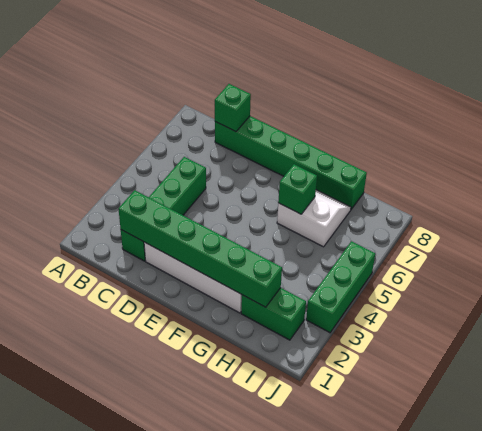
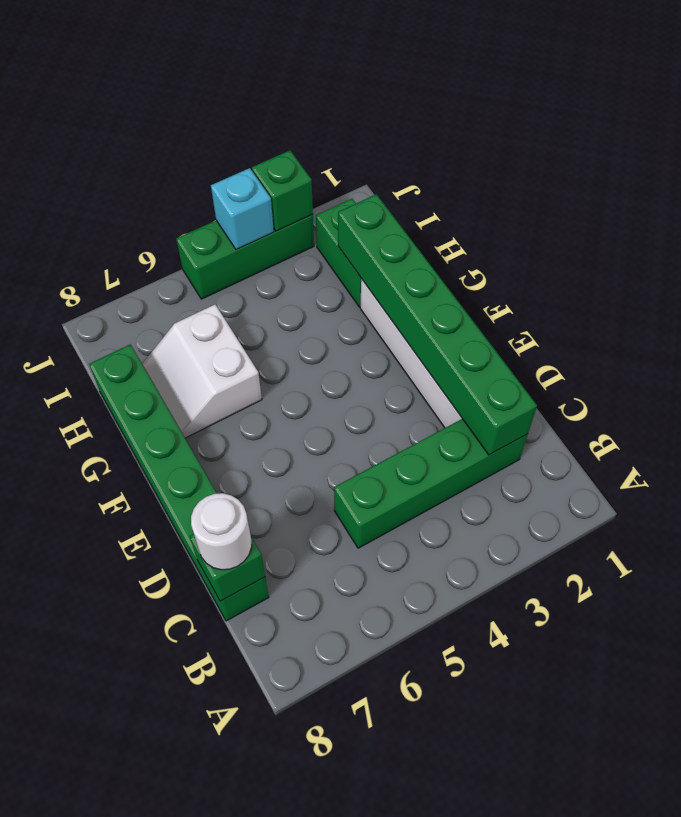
none -> white 1x1 round brick [191,493,252,570]
green 1x1 brick [278,164,317,214] -> green 1x1 brick moved to [252,150,313,231]
none -> cyan 1x1 brick [211,168,274,250]

